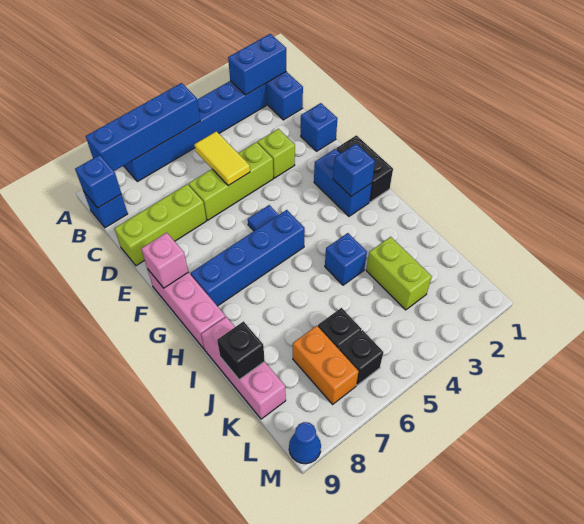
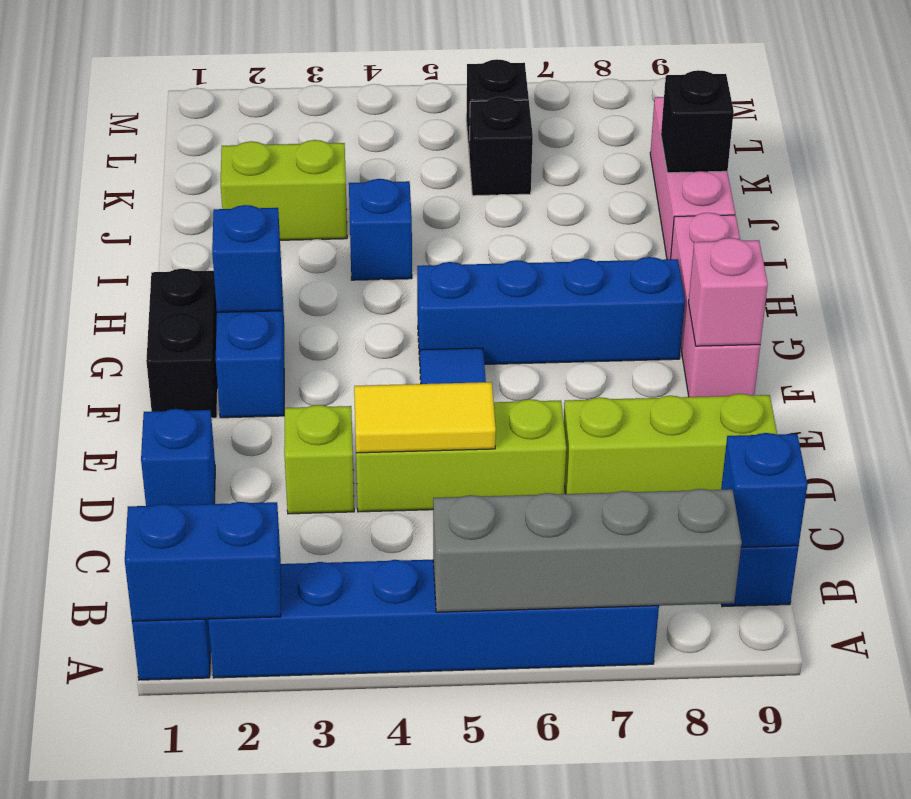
blue 1x4 brick [86,83,200,171] -> grey 1x4 brick [433,489,742,612]
yellow 1x2 tile [194,131,250,186] -> yellow 1x2 tile turned to [354,382,496,453]
lime 1x2 brick [366,237,432,310] -> lime 1x2 brick turned to [221,140,347,240]
orange 1x2 brick [293,326,359,404] -> none
blue 1x1 cone [289,422,321,464] -> none

